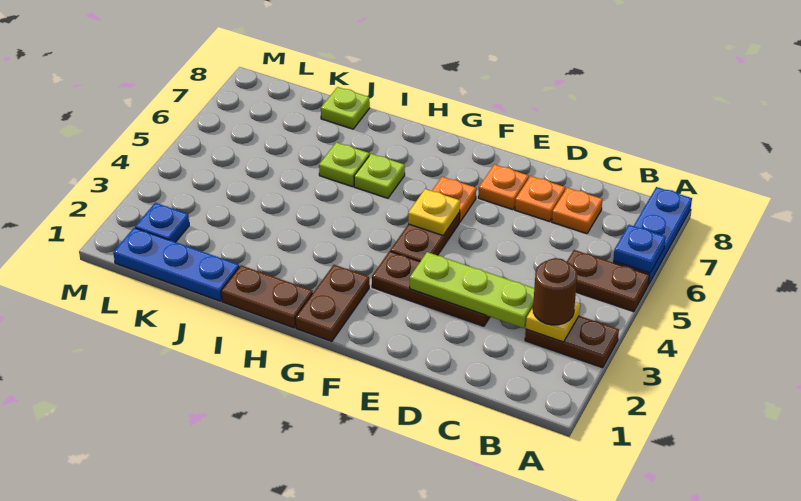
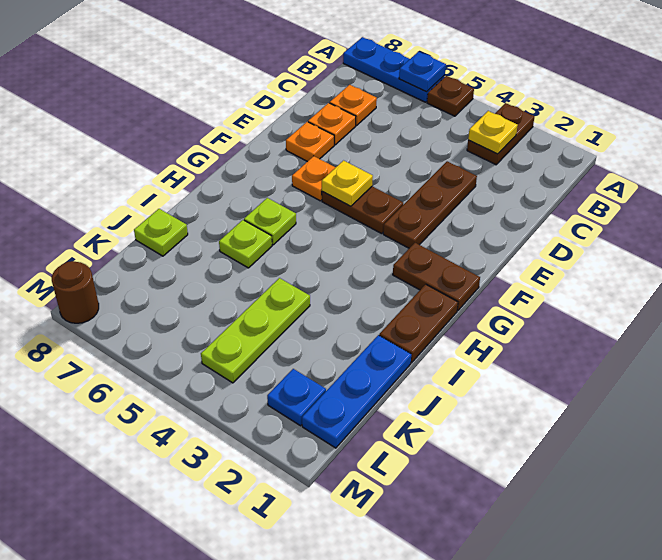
brown 1x2 plate [567,250,649,312] -> brown 1x1 plate [427,76,474,116]
brown 1x1 round brick [533,258,577,325] -> brown 1x1 round brick moved to [52,261,99,323]
lime 1x3 plate [410,252,534,328] -> lime 1x3 plate moved to [201,278,310,383]

